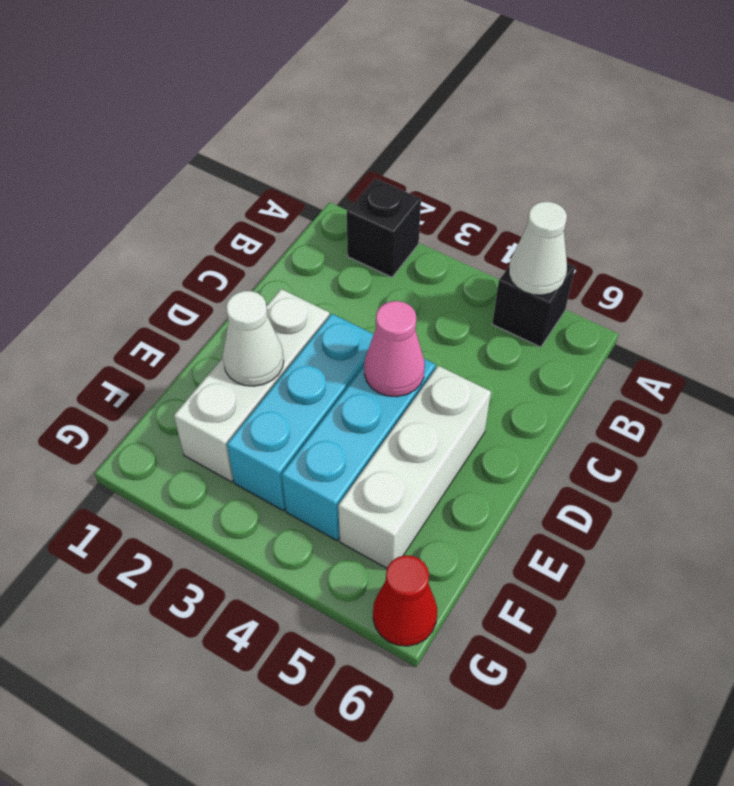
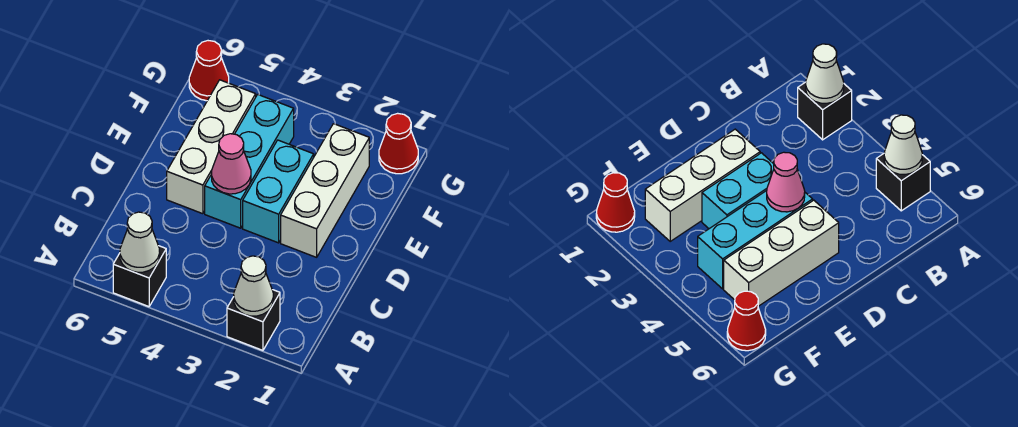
cyan 1x3 brick [227,314,374,511] -> cyan 1x2 brick [243,140,314,243]
white 1x1 cone [223,291,284,386] -> white 1x1 cone moved to [234,256,273,316]
none -> red 1x1 cone [379,113,418,174]

